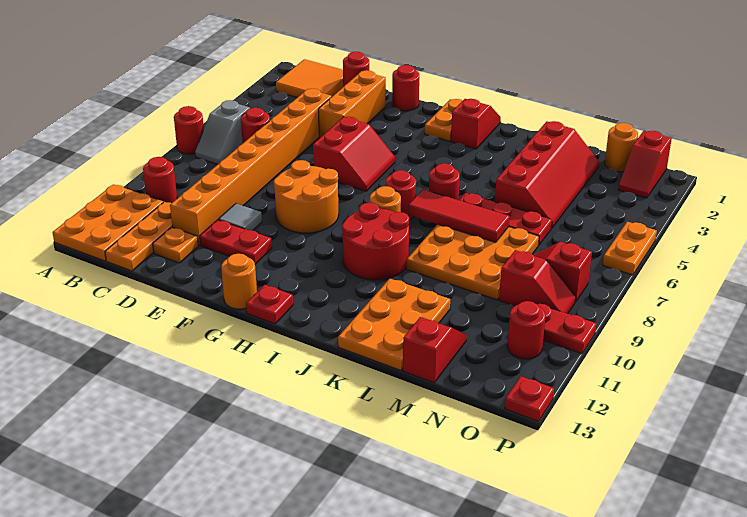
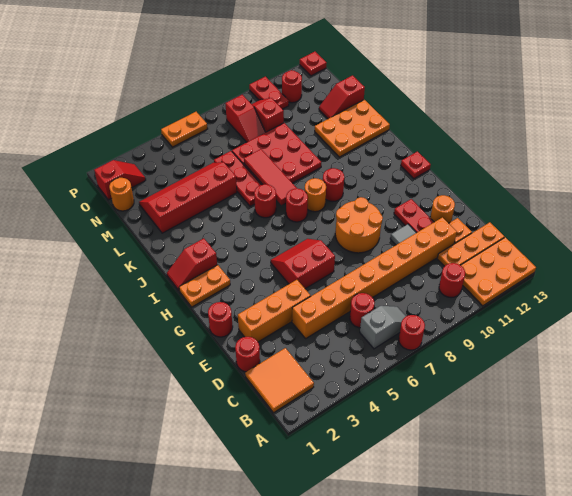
orange 1x1 round brick [221,254,257,309] -> orange 1x1 round brick moved to [430,195,455,223]
red 2x2 round brick [342,203,409,280] -> red 1x1 round brick [323,168,344,201]
orange 3x3 plate [406,224,539,300] -> red 3x3 plate [232,123,321,185]

